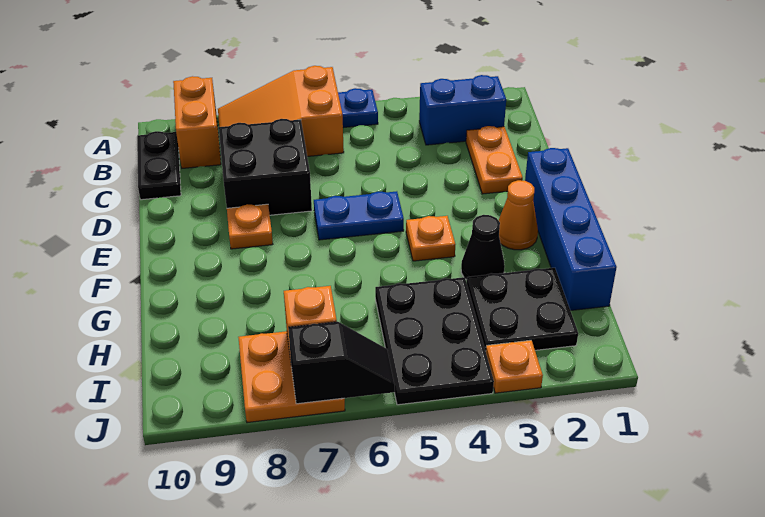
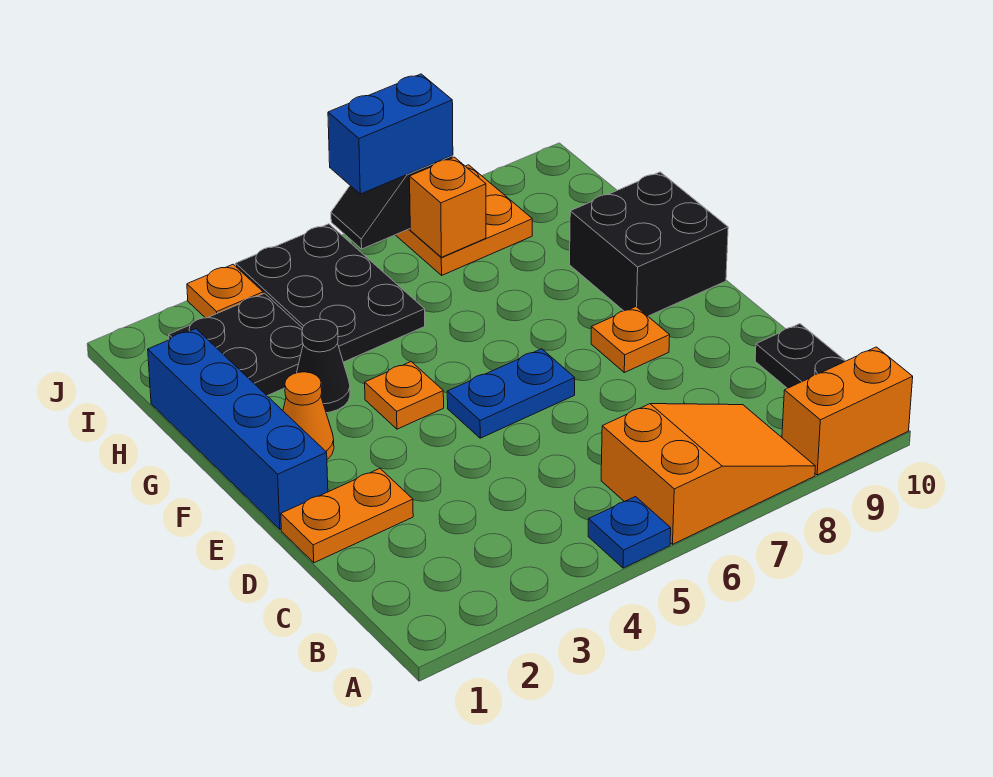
orange 1x2 brick [173,76,221,168] -> orange 1x2 brick turned to [782,347,913,475]
blue 1x2 brick [419,75,506,145] -> blue 1x2 brick moved to [328,74,453,194]
orange 1x2 plate [466,126,523,194] -> orange 1x2 plate turned to [281,469,413,563]
black 2x2 brick [219,119,312,215] -> black 2x2 brick moved to [570,172,728,316]

